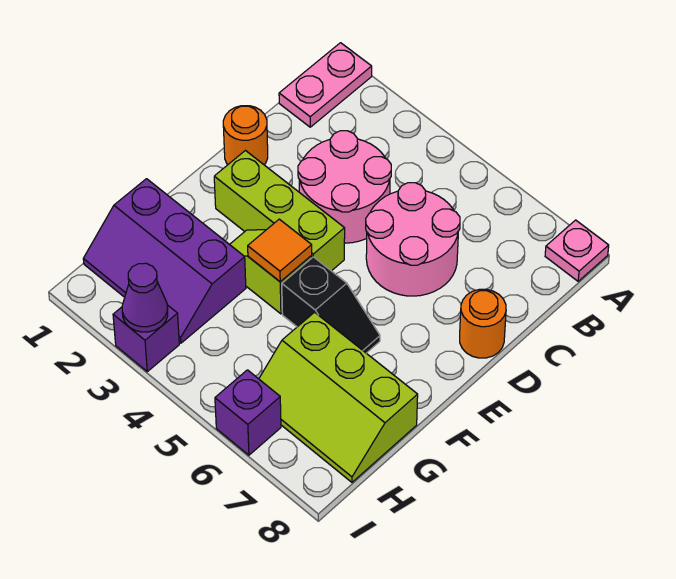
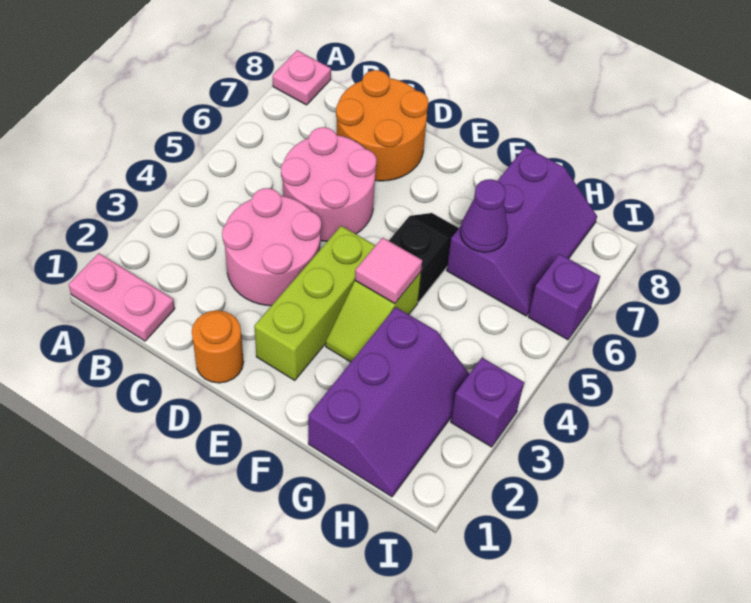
orange 1x1 round brick [460,289,506,358] -> orange 2x2 round brick [336,70,428,181]
orange 1x1 tile [248,219,312,282] -> pink 1x1 tile [355,238,422,303]
lime 2x3 slope [259,312,418,482] -> purple 2x3 slope [447,147,597,316]
purple 1x1 cone [122,263,168,332] -> purple 1x1 cone moved to [460,179,508,252]

